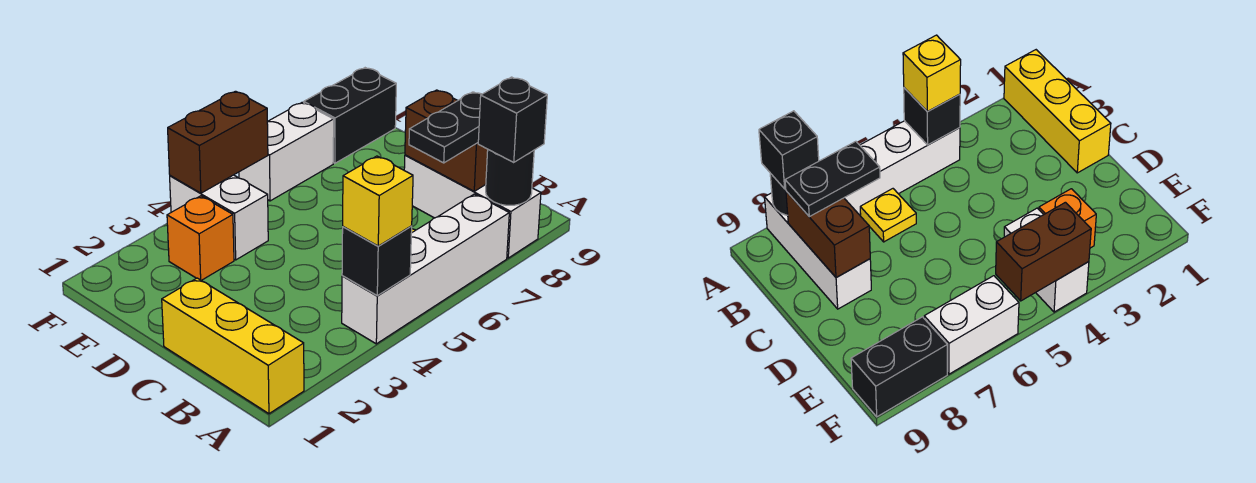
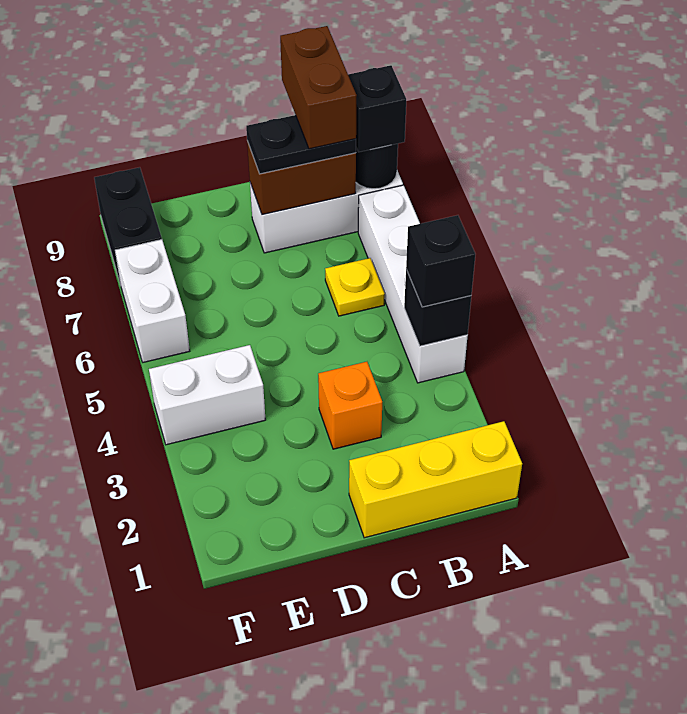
yellow 1x1 brick [343,156,413,246] -> black 1x1 brick [406,215,475,307]
black 1x2 plate [409,92,482,163] -> black 1x2 plate turned to [246,115,356,174]
orange 1x1 brick [167,196,234,280] -> orange 1x1 brick moved to [318,362,382,449]
brown 1x2 brick [168,91,268,193] -> brown 1x2 brick moved to [280,26,357,149]

